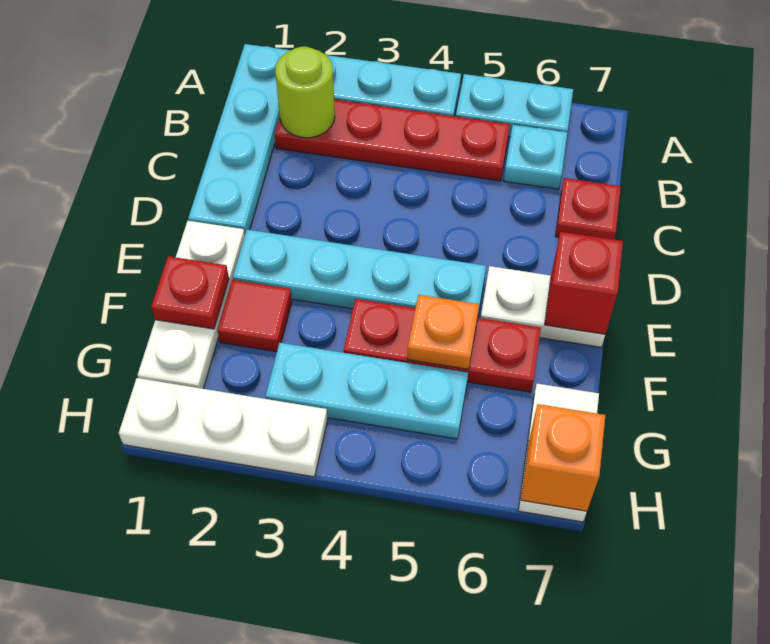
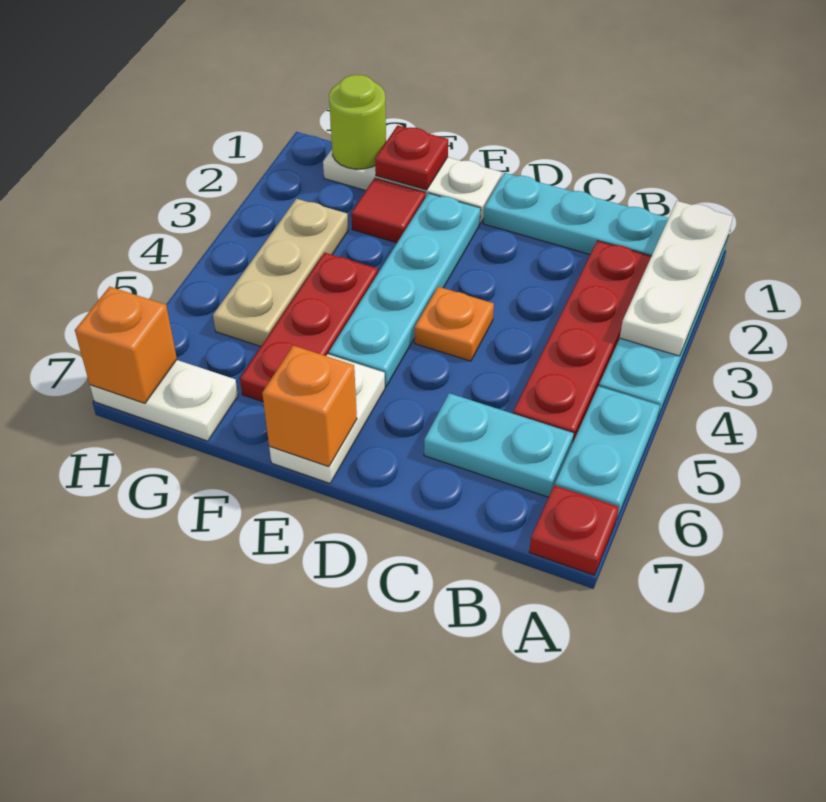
lime 1x1 round brick [275,47,335,138] -> lime 1x1 round brick moved to [329,75,386,169]
cyan 1x1 plate [504,125,567,189] -> cyan 1x2 plate [424,393,574,497]
red 1x1 plate [555,178,621,240] -> red 1x1 plate moved to [529,485,619,575]
red 1x1 brick [545,232,623,334] -> orange 1x1 brick [262,346,357,467]
orange 1x1 plate [407,295,479,369] -> orange 1x1 plate moved to [415,287,494,361]
cyan 1x3 plate [266,343,468,439] -> tan 1x3 plate [213,199,348,346]
white 1x3 plate [119,378,328,477] -> white 1x3 plate moved to [620,201,733,356]

